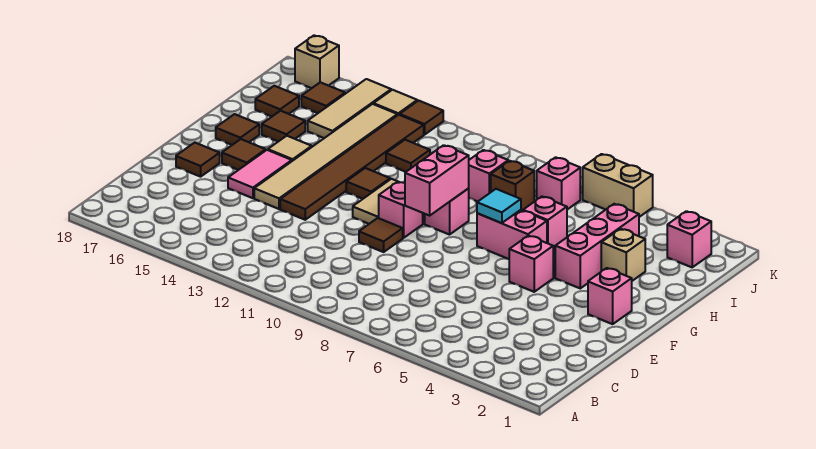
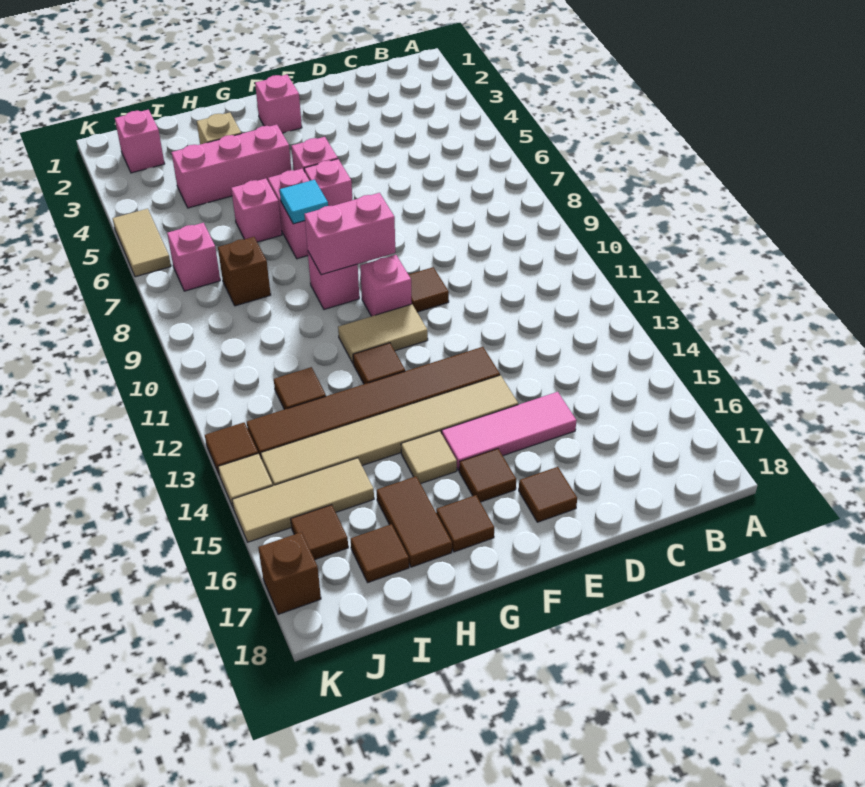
pink 1x2 tile [228,150,292,198] -> pink 1x3 tile [442,392,576,470]
brown 1x1 tile [262,111,305,142] -> brown 1x2 tile [377,476,452,567]
pink 1x1 brick [468,150,508,201] -> pink 1x1 brick moved to [304,159,352,206]
tan 1x2 brick [583,154,653,217] -> tan 1x2 tile [113,209,171,277]
tan 1x1 brick [295,35,339,88] -> brown 1x1 brick [258,532,321,614]

